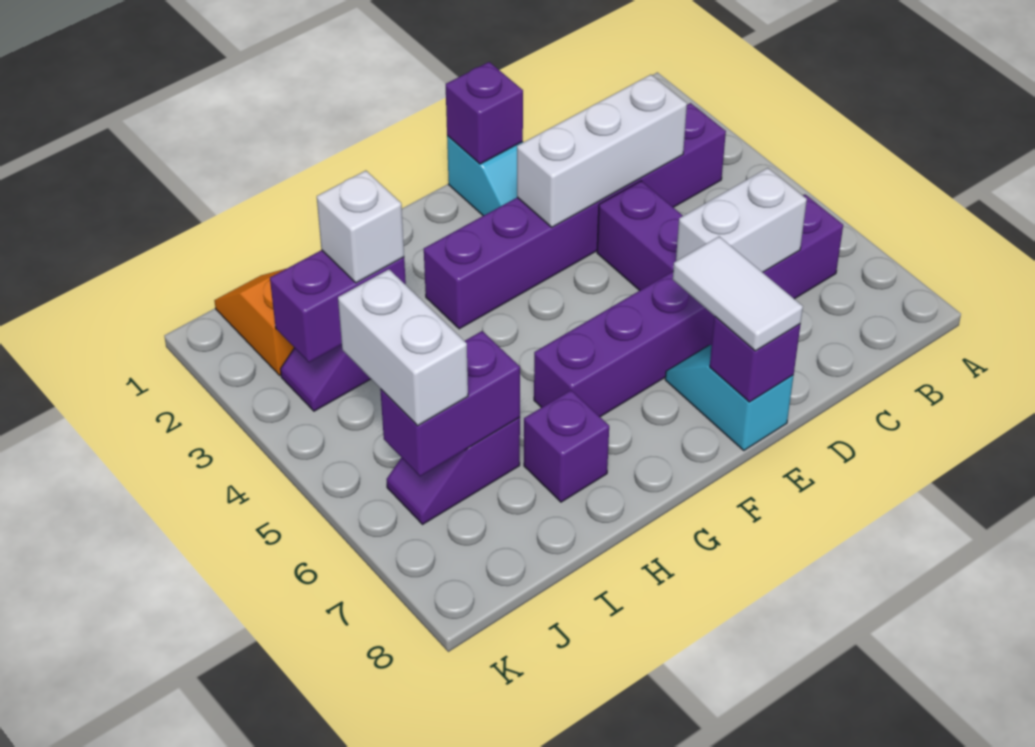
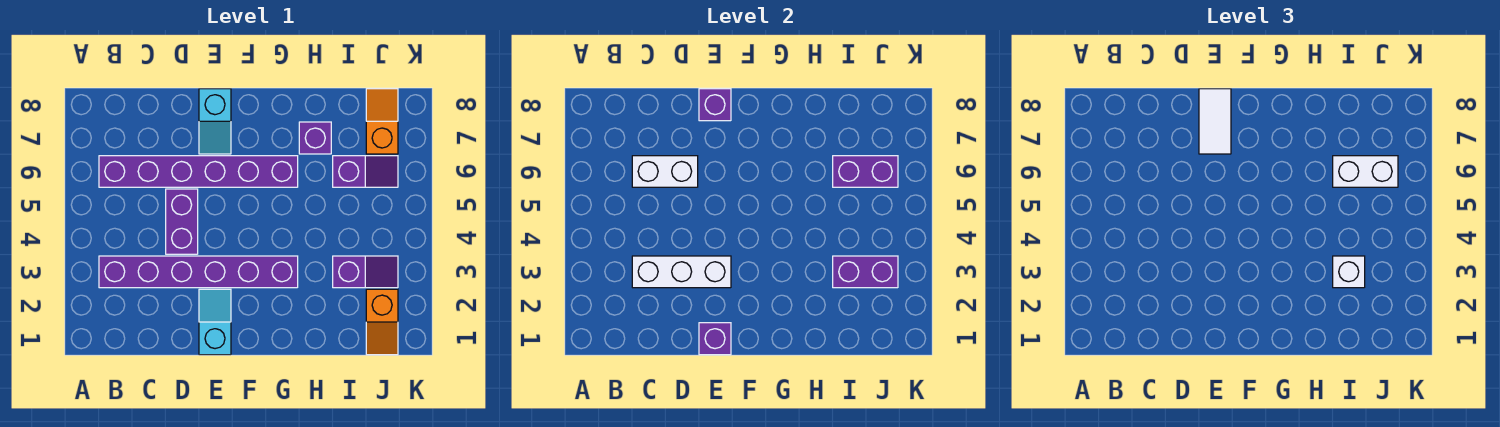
white 1x2 brick [338,269,468,426] -> white 1x2 brick turned to [1333,156,1398,187]
none -> orange 1x2 slope [366,89,398,154]

